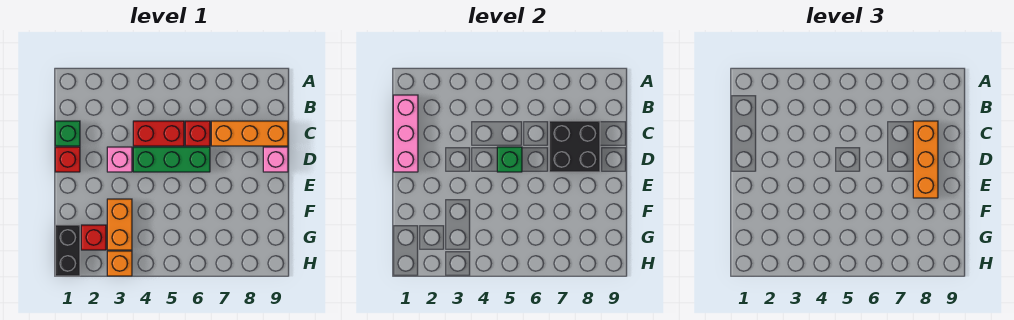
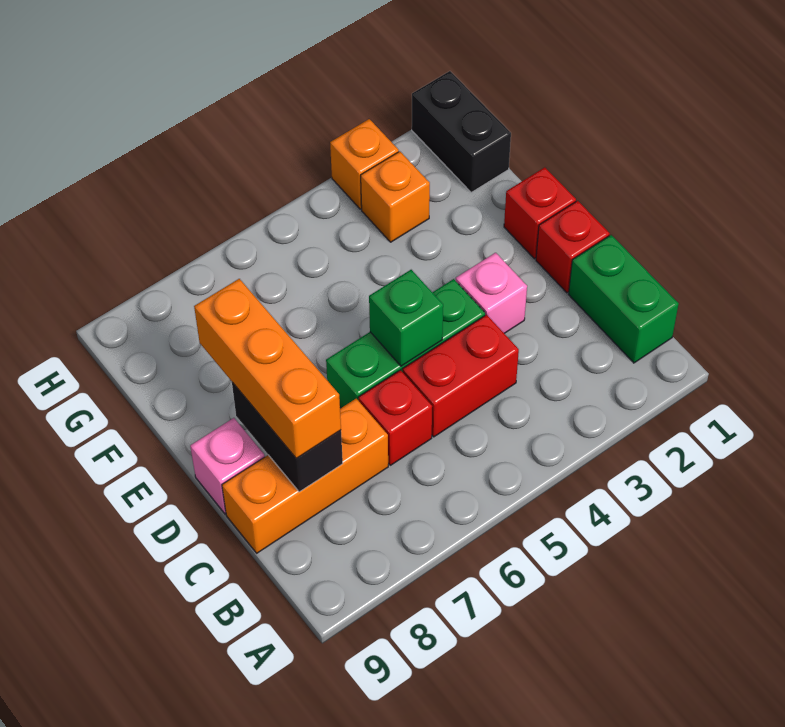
pink 1x3 brick [393,95,418,172] -> none
green 1x1 brick [55,121,80,146] -> green 1x2 brick [569,235,679,363]
black 2x2 brick [549,121,600,172] -> black 1x2 brick [232,382,343,492]
orange 1x2 brick [107,199,132,250] -> orange 1x1 brick [361,151,430,242]
red 1x1 brick [81,225,106,250] -> red 1x1 brick moved to [504,167,576,259]

